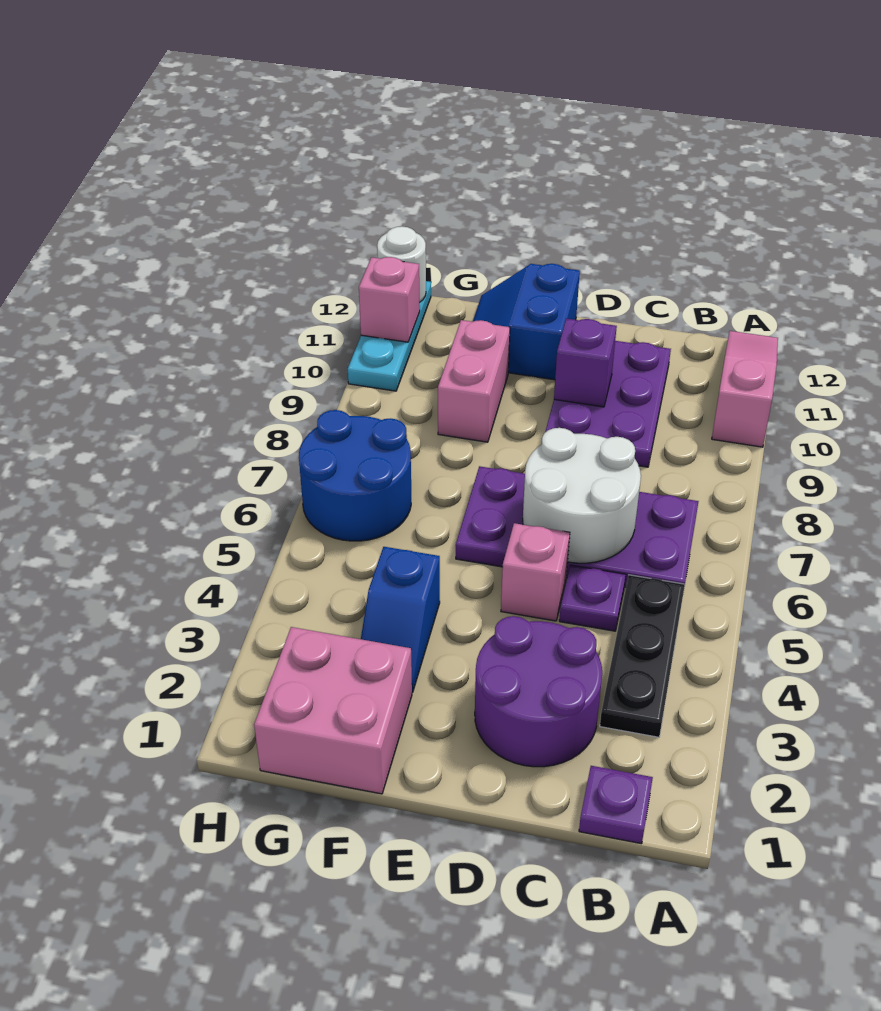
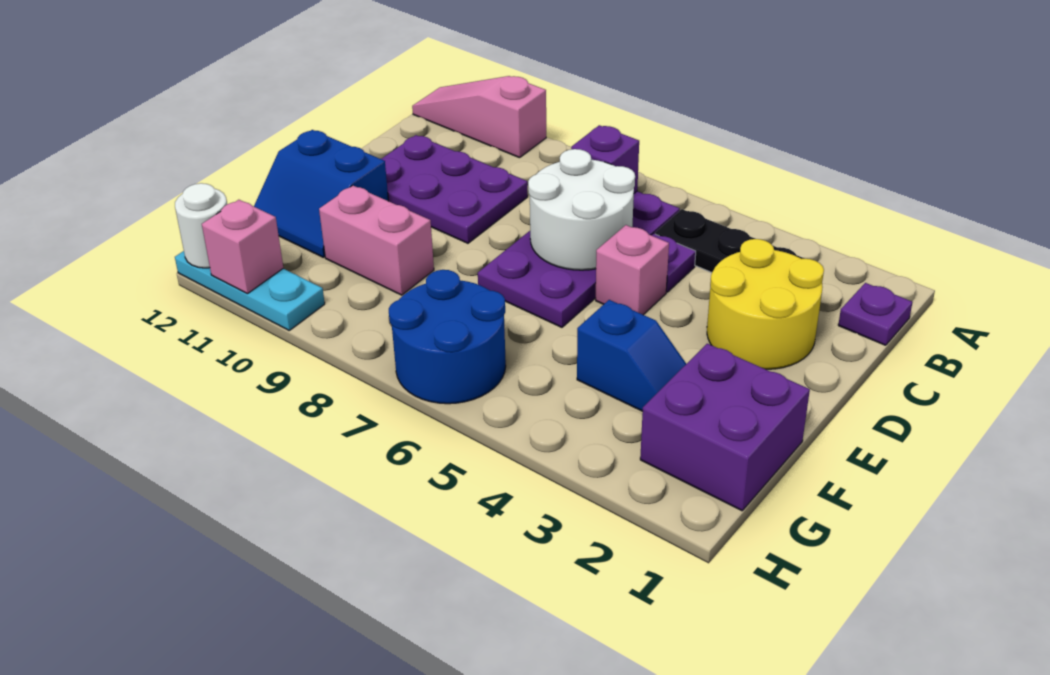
purple 2x2 round brick [475,616,602,767] -> yellow 2x2 round brick [707,239,824,369]
purple 1x1 brick [554,319,617,407] -> purple 1x1 brick moved to [571,125,639,193]
pink 2x2 brick [254,627,412,794] -> purple 2x2 brick [640,344,810,511]

